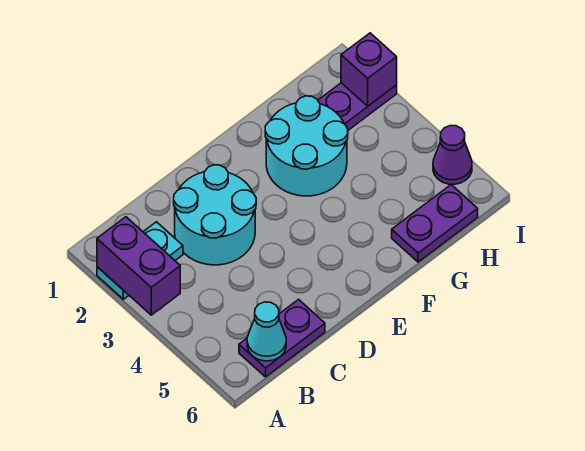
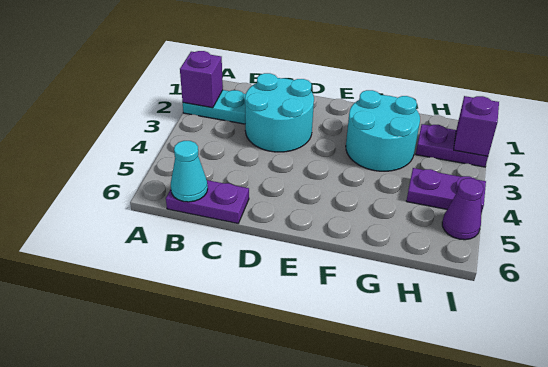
purple 1x2 brick [97,217,180,315] -> purple 1x1 brick [180,51,223,108]
purple 1x2 plate [392,185,478,262] -> purple 1x2 plate moved to [406,168,486,214]

